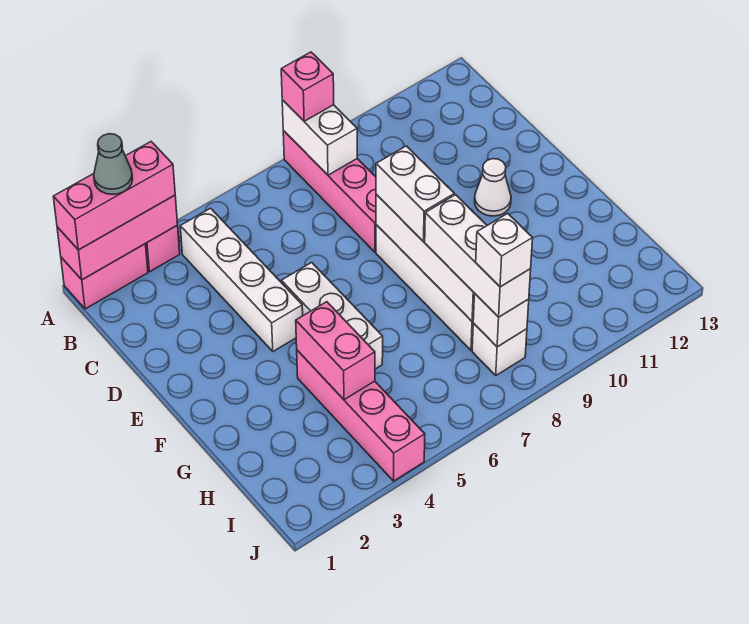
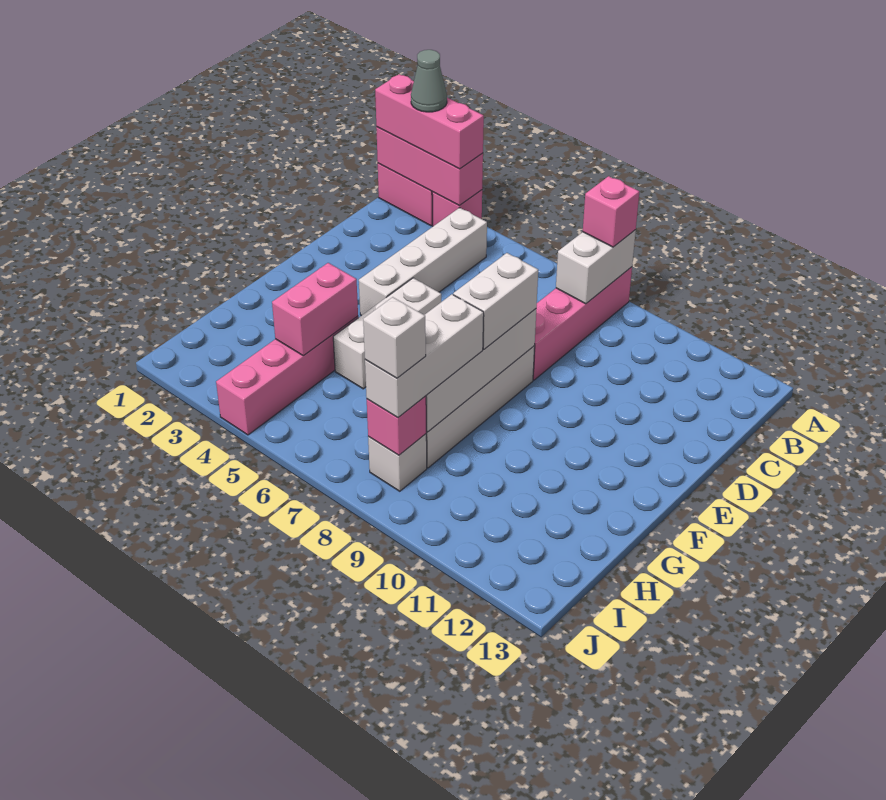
white 1x1 cone [475,159,511,216] -> none
white 1x1 brick [473,294,529,347] -> pink 1x1 brick [367,396,427,455]

